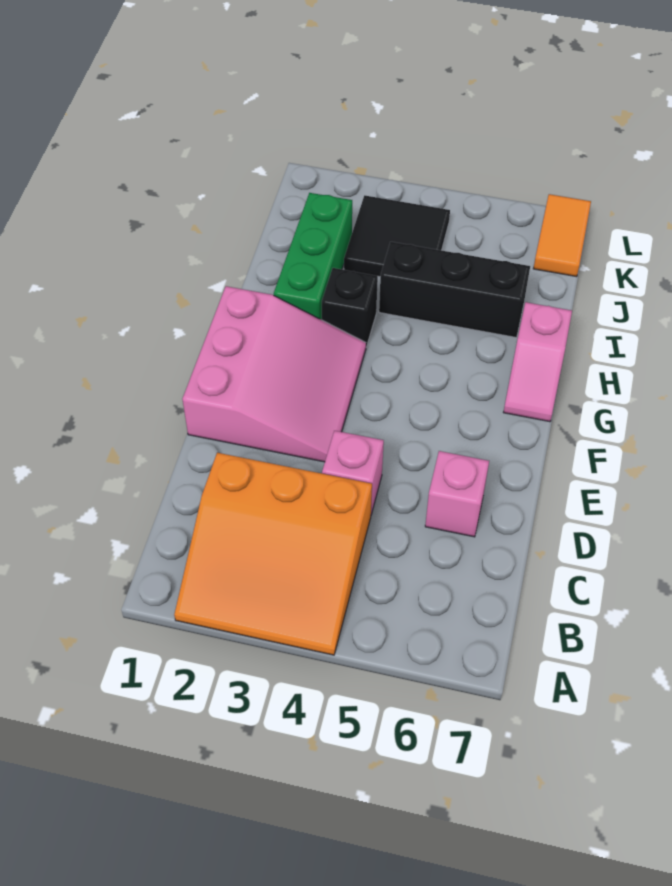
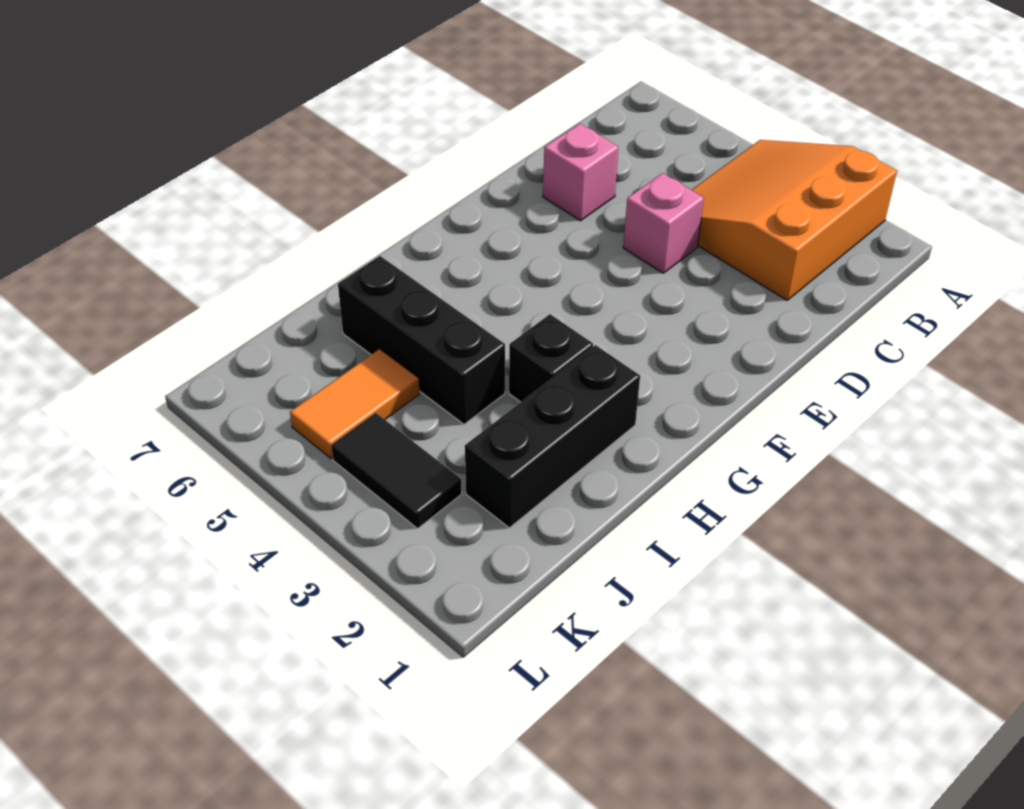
orange 3x3 slope [174,452,372,655] -> orange 3x3 slope turned to [692,140,897,300]
pink 3x3 slope [182,286,366,462] -> none
pink 1x2 slope [503,302,572,422] -> none
green 1x3 brick [274,193,352,320] -> black 1x3 brick [465,345,640,528]
black 2x2 tile [344,195,450,277] -> black 1x2 tile [331,413,462,528]
orange 1x2 tile [533,194,591,277] -> orange 1x2 tile moved to [290,349,420,459]

